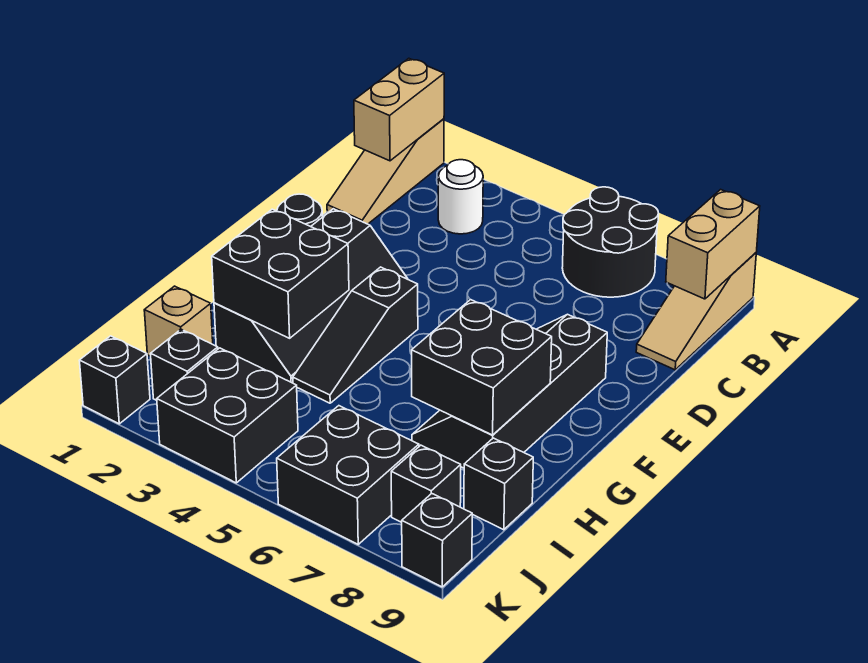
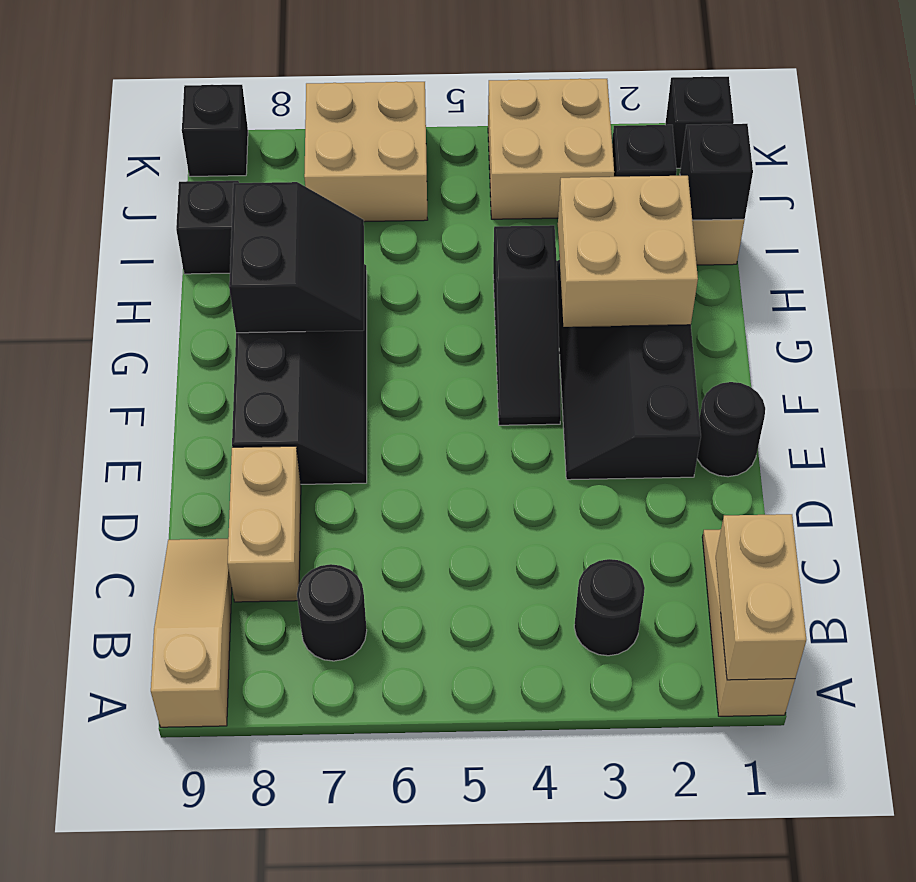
black 2x2 round brick [562,187,659,297] -> black 1x1 round brick [297,564,367,661]
tan 1x2 brick [666,189,760,299] -> tan 1x2 brick moved to [228,446,301,602]
white 1x1 round brick [438,160,483,234] -> black 1x1 round brick [574,559,645,656]
black 1x3 slope [293,267,418,403] -> black 1x3 slope turned to [493,225,561,425]
black 2x2 brick [212,209,349,338] -> tan 2x2 brick [558,176,698,327]
black 2x2 brick [412,300,552,435] -> black 2x2 slope [229,182,364,333]
black 2x2 brick [157,348,298,483] -> tan 2x2 brick [488,79,614,219]
black 2x2 brick [277,406,419,544] -> tan 2x2 brick [304,82,428,222]
black 1x1 brick [391,445,461,522] -> black 1x1 brick moved to [680,124,753,220]

